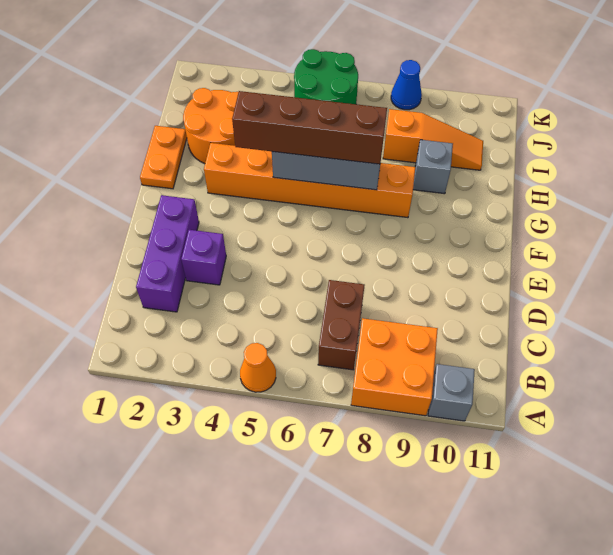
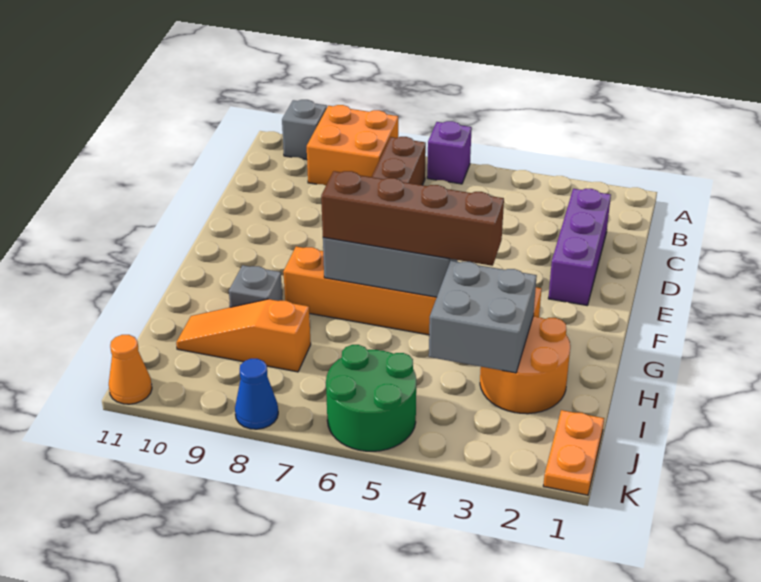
orange 1x1 cone [240,343,276,392] -> orange 1x1 cone moved to [109,335,152,404]
purple 1x1 brick [181,230,226,285] -> purple 1x1 brick moved to [427,121,472,184]
orange 1x2 plate [140,126,187,189] -> orange 1x2 plate moved to [543,410,604,495]
none -> grey 2x2 brick [429,261,537,373]

